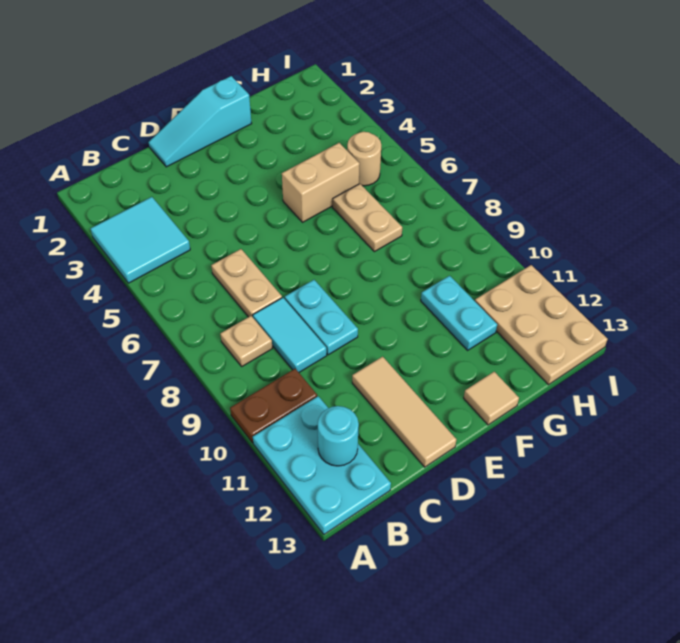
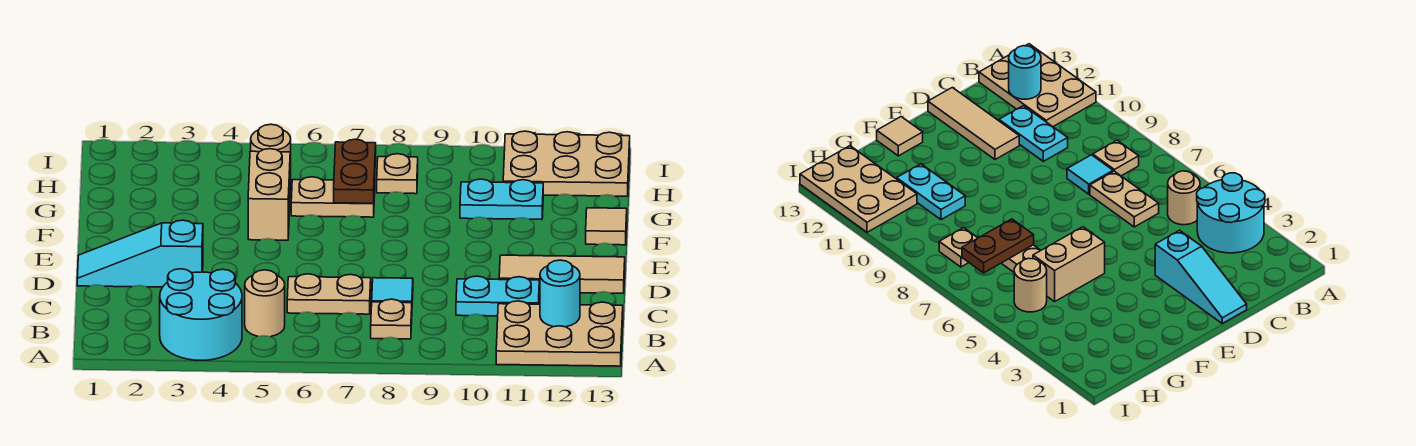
cyan 2x2 tile [90,197,190,283] -> cyan 2x2 round brick [160,269,242,360]
brown 1x2 plate [230,369,317,443] -> brown 1x2 plate moved to [334,139,376,203]
cyan 2x3 plate [253,396,391,534] -> tan 2x3 plate [496,301,623,366]
none -> tan 1x1 round brick [245,270,285,337]
cyan 1x2 tile [253,298,327,372] -> cyan 1x1 tile [372,278,413,303]
cyan 1x3 slope [149,76,252,167] -> cyan 1x3 slope turned to [77,220,203,287]
cyan 1x2 plate [285,280,358,355] -> cyan 1x2 plate moved to [456,276,539,316]
none -> tan 1x1 plate [377,154,418,194]

